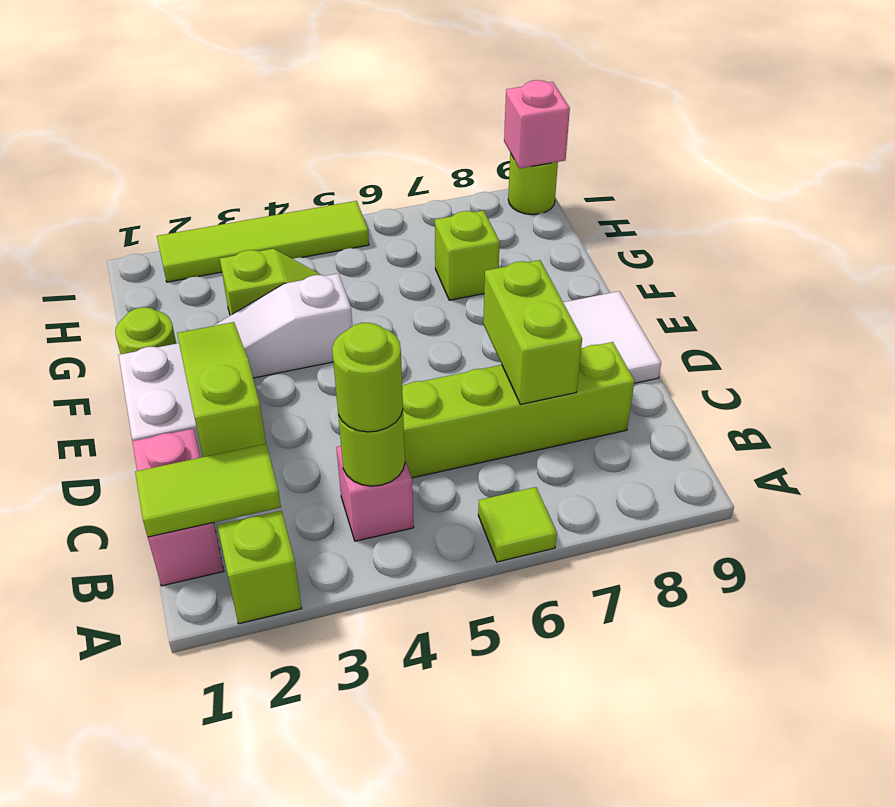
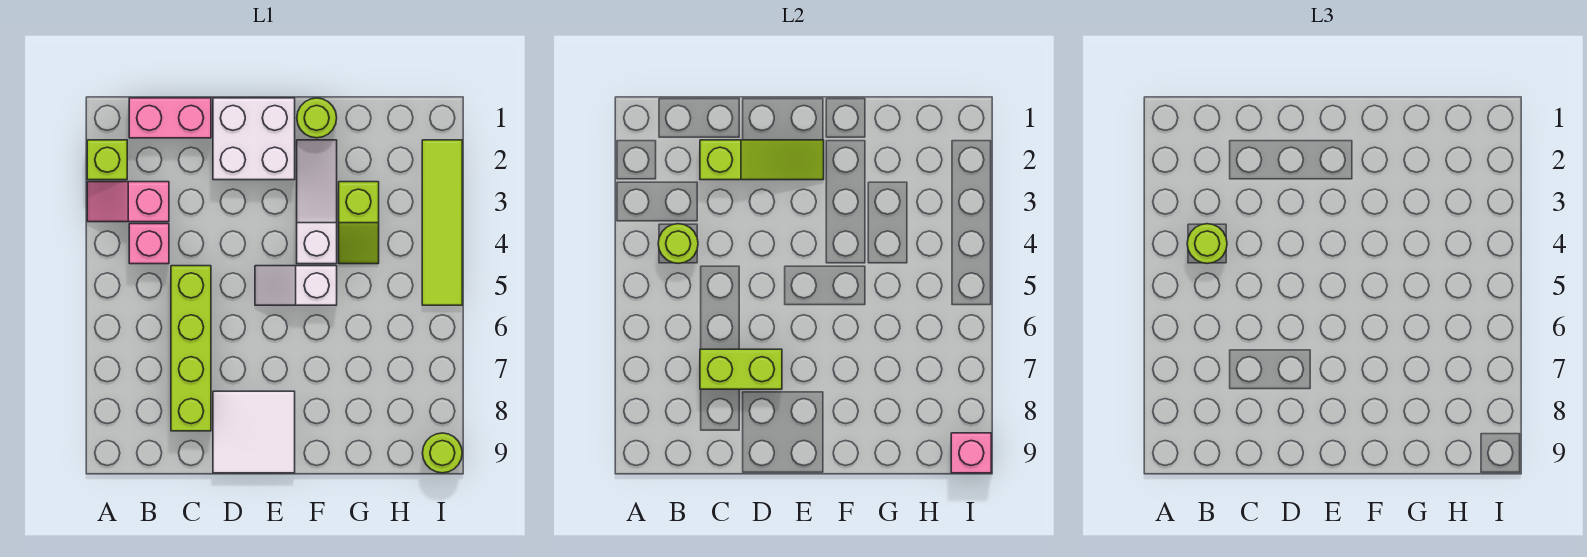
none -> pink 1x2 slope [87,182,169,222]
lime 1x1 tile [478,487,557,562] -> none
lime 1x2 tile [135,444,281,537] -> none
none -> white 1x2 slope [255,266,337,305]
lime 1x1 brick [435,211,500,300] -> none

